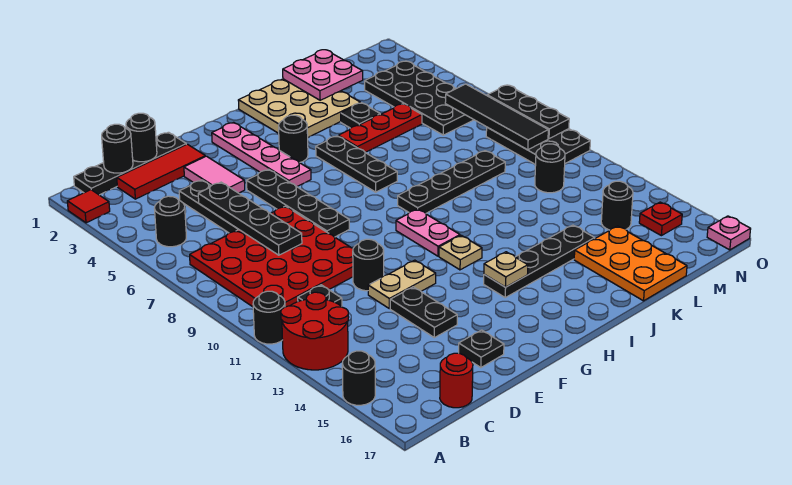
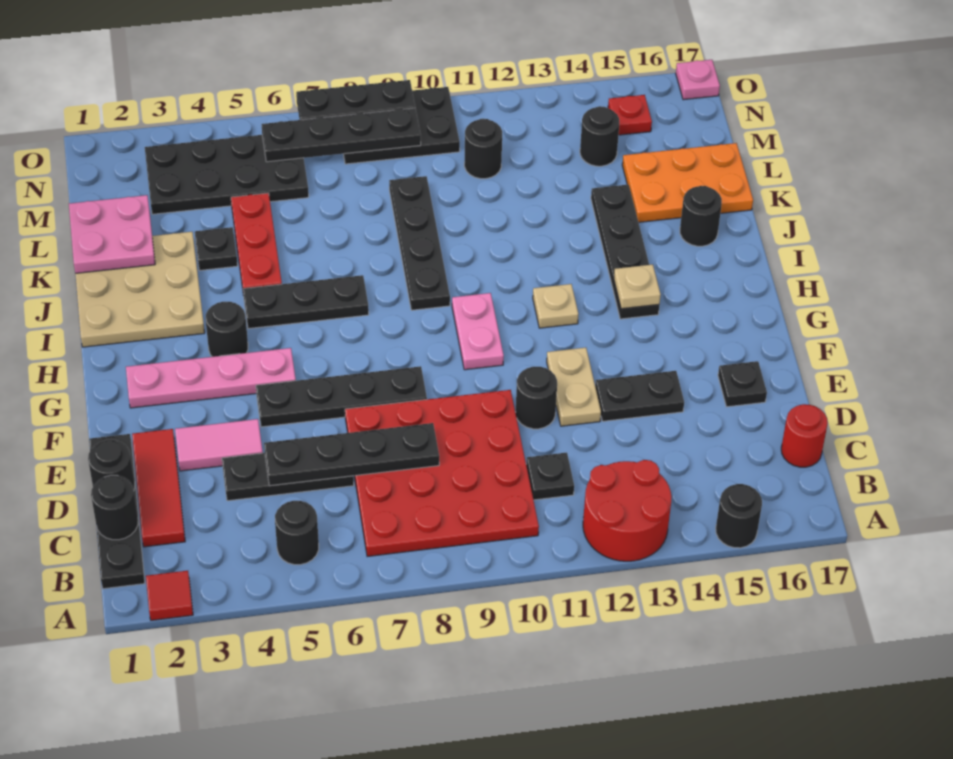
black 1x1 round brick [253,291,285,344] -> black 1x1 round brick moved to [680,186,722,246]
pink 1x2 plate [396,209,460,256] -> pink 1x2 plate turned to [452,293,504,370]
black 1x4 tile [445,84,548,150] -> black 1x4 plate [262,108,421,162]

